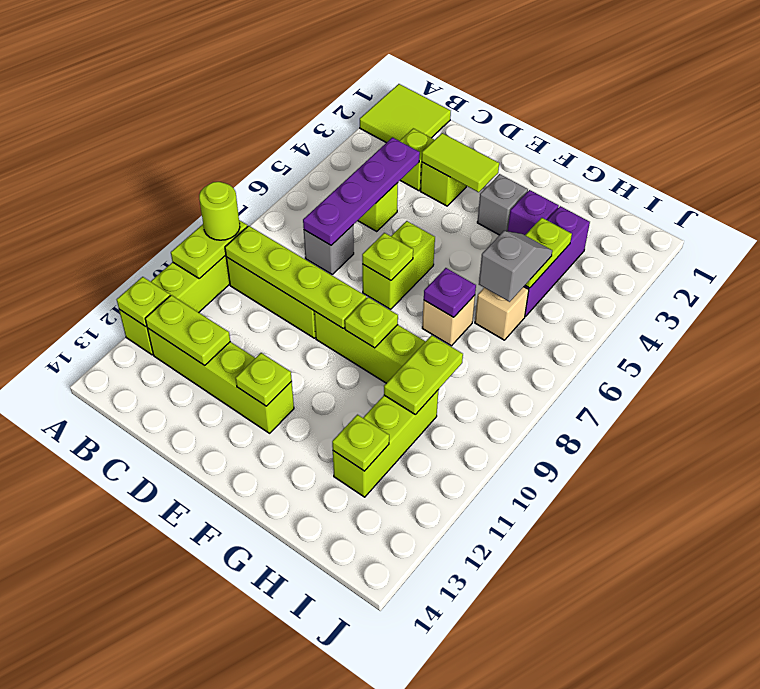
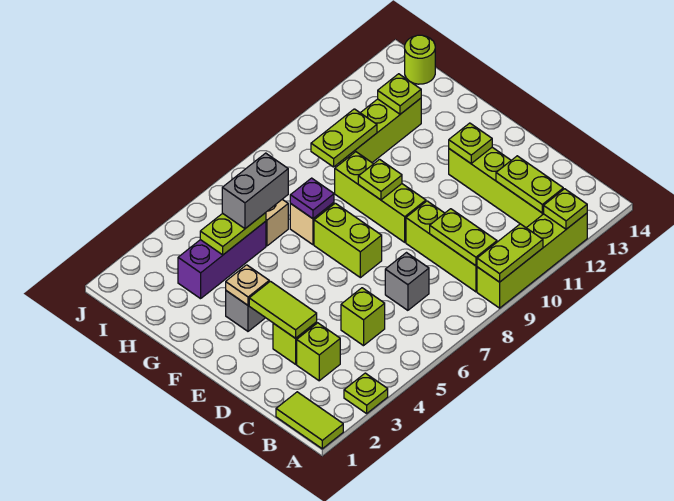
lime 2x2 tile [360,84,451,143] -> lime 1x2 tile [276,392,343,449]
lime 1x1 round brick [199,182,240,240] -> lime 1x1 round brick moved to [405,35,435,84]
lime 1x4 plate [225,226,367,328] -> lime 1x2 plate [430,209,497,266]
purple 1x4 plate [303,138,420,245] -> none
lime 1x2 brick [362,221,435,309] -> lime 1x2 brick turned to [314,203,382,278]
lime 1x1 plate [362,233,413,281] -> lime 1x1 plate moved to [344,373,388,413]
none -> tan 1x1 plate [226,265,269,305]
purple 1x1 brick [508,190,559,235] -> none
grey 1x2 slope [479,231,552,302] -> grey 1x2 brick [222,153,288,229]

